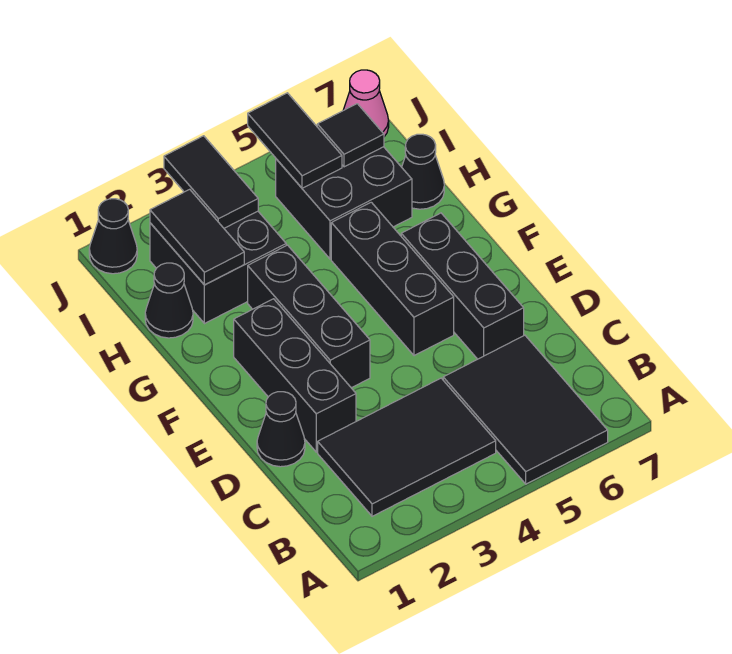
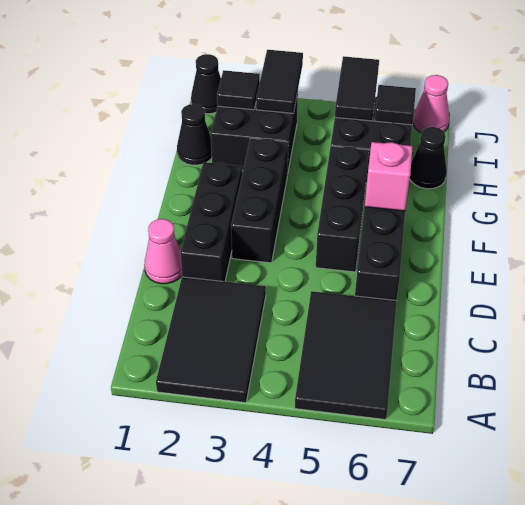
black 2x3 tile [318,378,496,516] -> black 2x3 tile turned to [156,277,266,403]
black 1x1 cone [257,392,305,467] -> pink 1x1 cone [144,219,182,284]
none -> pink 1x1 brick [365,142,413,211]
black 1x2 tile [150,189,244,285] -> black 1x1 tile [217,70,260,110]

